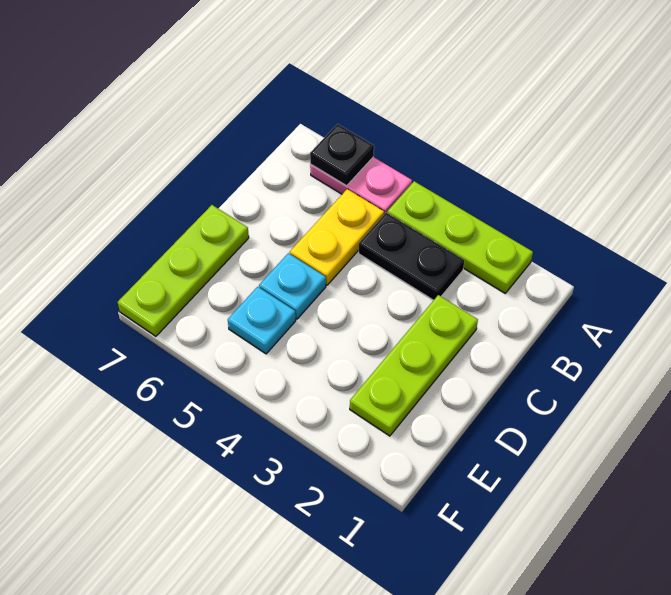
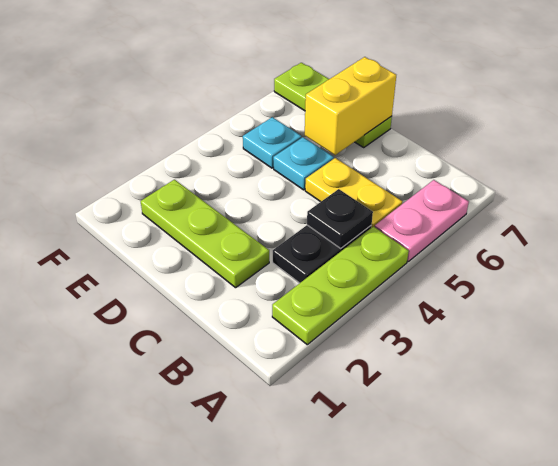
black 1x1 plate [310,124,374,186] -> black 1x1 plate moved to [307,189,373,248]
none -> yellow 1x2 brick [305,57,396,155]

